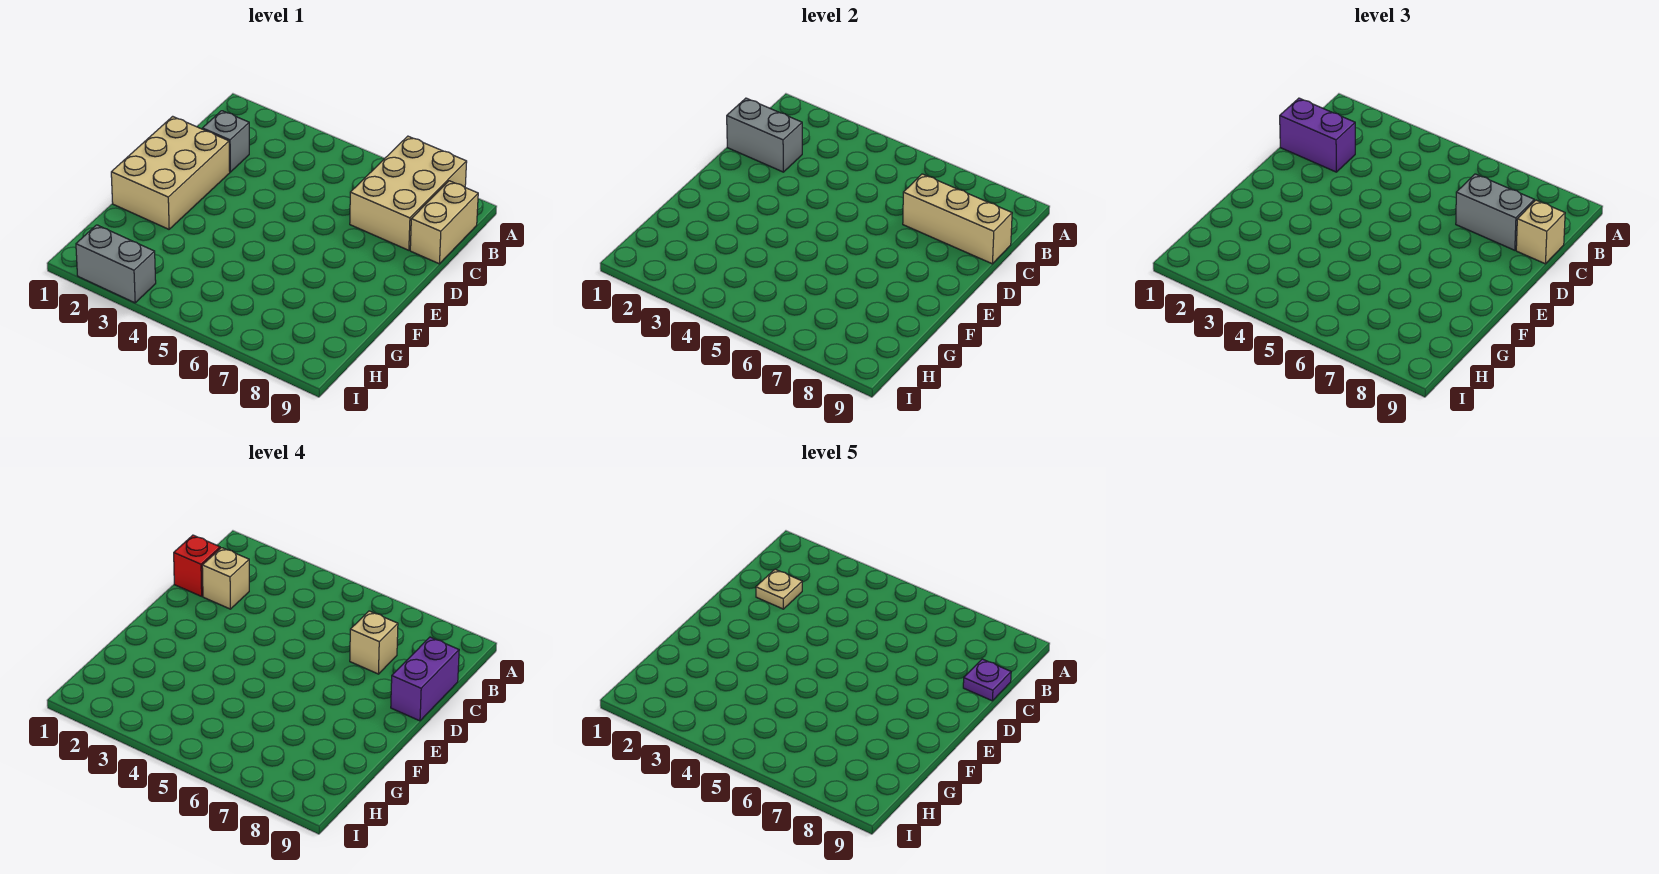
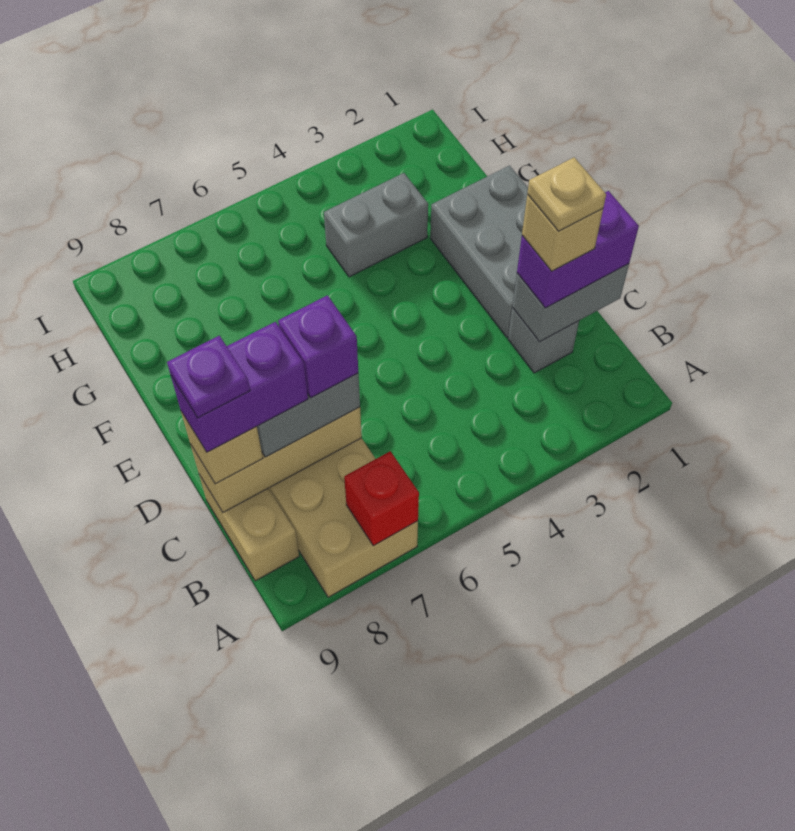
red 1x1 brick [174,535,220,596] -> red 1x1 brick moved to [344,451,419,546]
tan 1x1 brick [350,611,398,674] -> purple 1x1 brick [278,295,358,398]
purple 1x2 brick [391,637,459,721] -> purple 1x2 brick turned to [171,322,308,452]
tan 2x3 brick [111,116,230,229] -> grey 2x3 brick [430,166,528,337]
grey 1x2 brick [76,225,156,303] -> grey 1x2 brick moved to [324,173,428,277]

